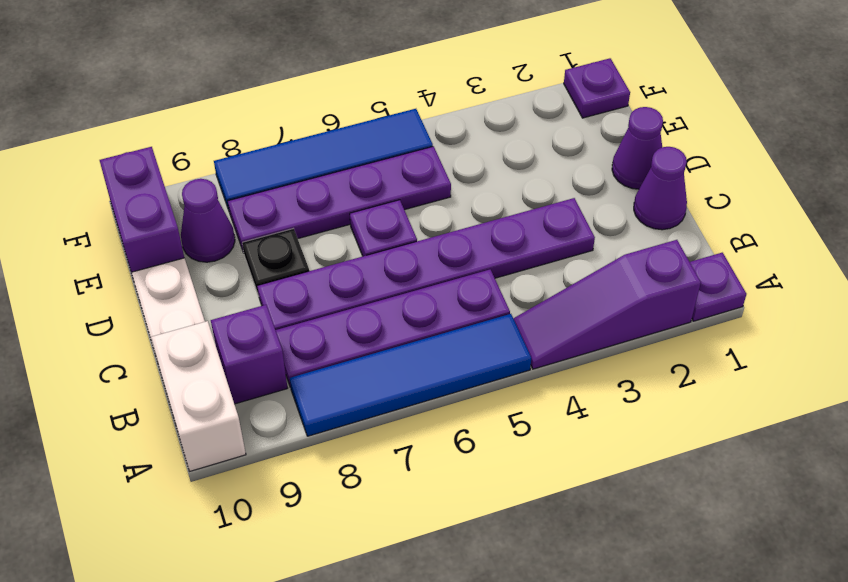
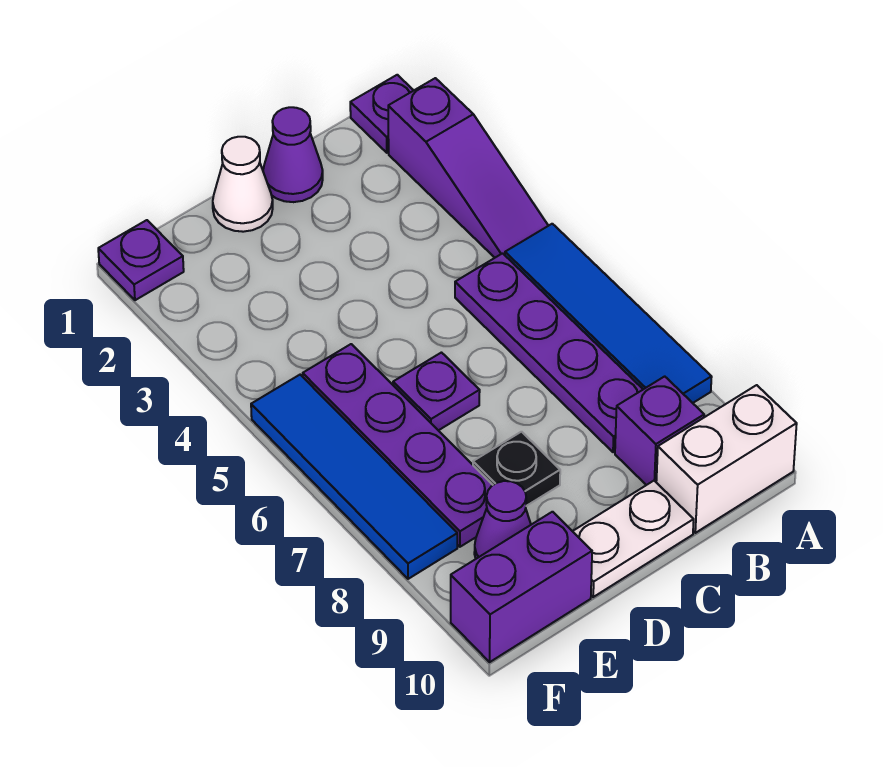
purple 1x6 plate [257,198,595,330] -> none
purple 1x1 cone [612,107,663,189] -> white 1x1 cone [213,137,273,232]

